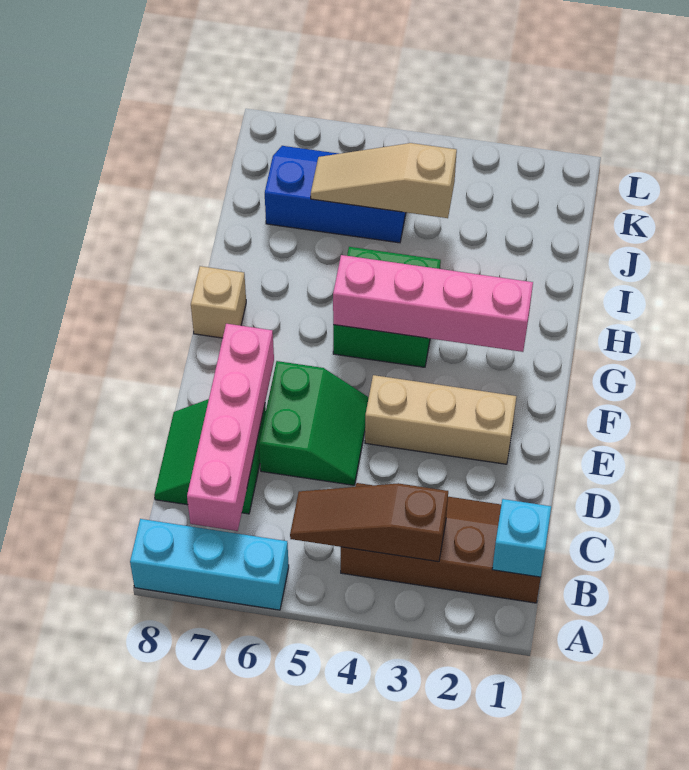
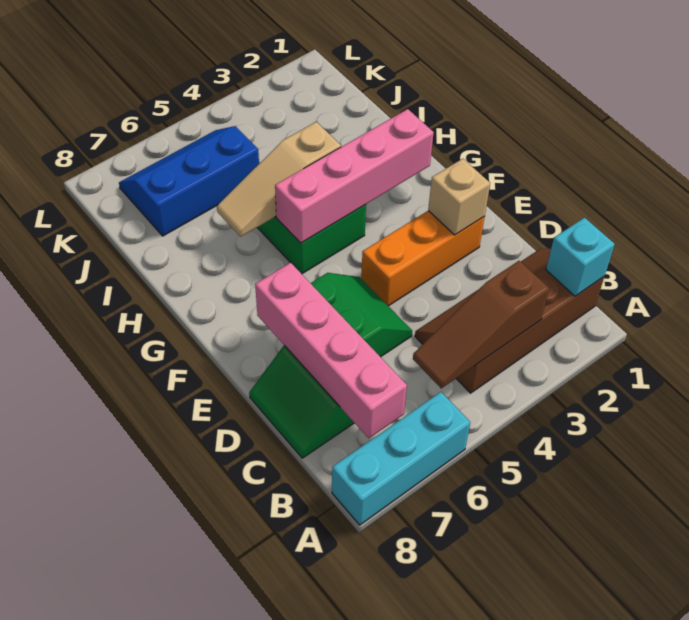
tan 1x3 brick [365,375,516,464] -> orange 1x3 brick [361,211,485,306]
tan 1x1 brick [191,266,246,338] -> tan 1x1 brick moved to [428,159,490,235]
tan 1x3 slope [311,143,457,218] -> tan 1x3 slope moved to [217,122,341,237]

